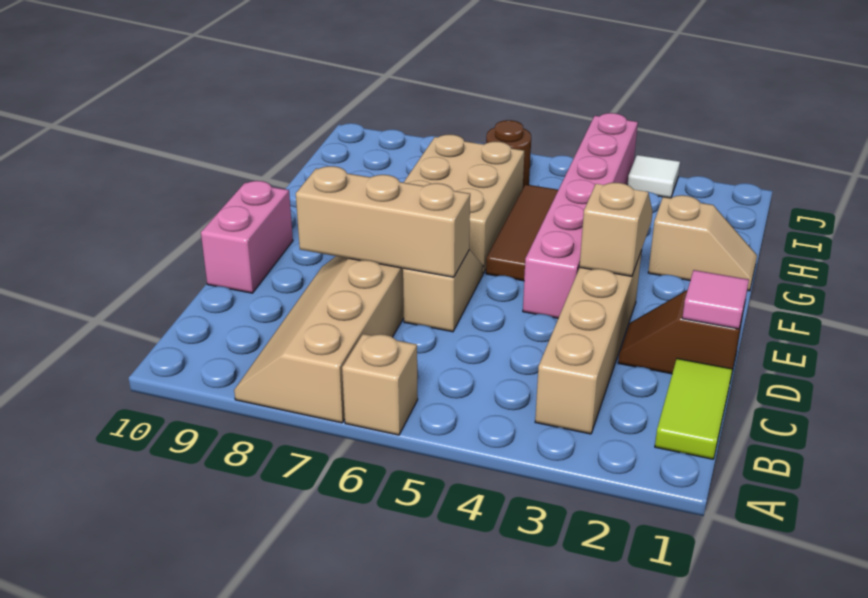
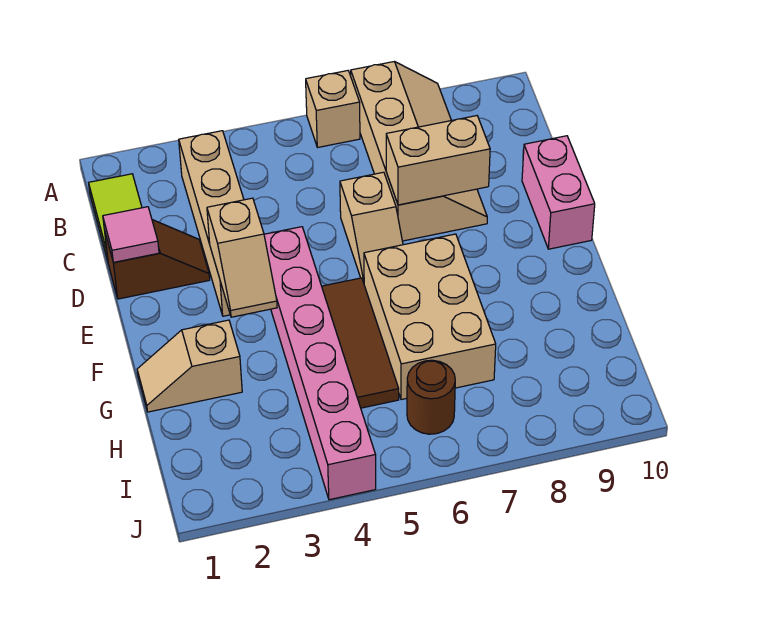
tan 1x3 brick [296,166,470,277] -> tan 1x2 brick [386,116,490,205]
white 1x1 tile [628,155,680,198] -> none

